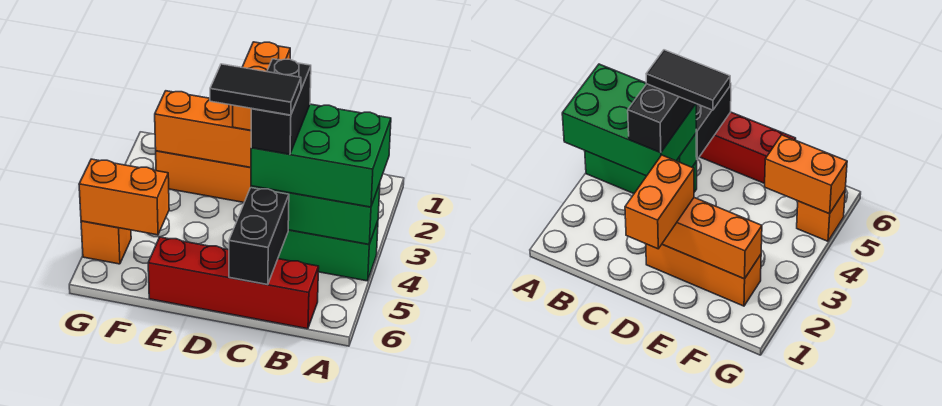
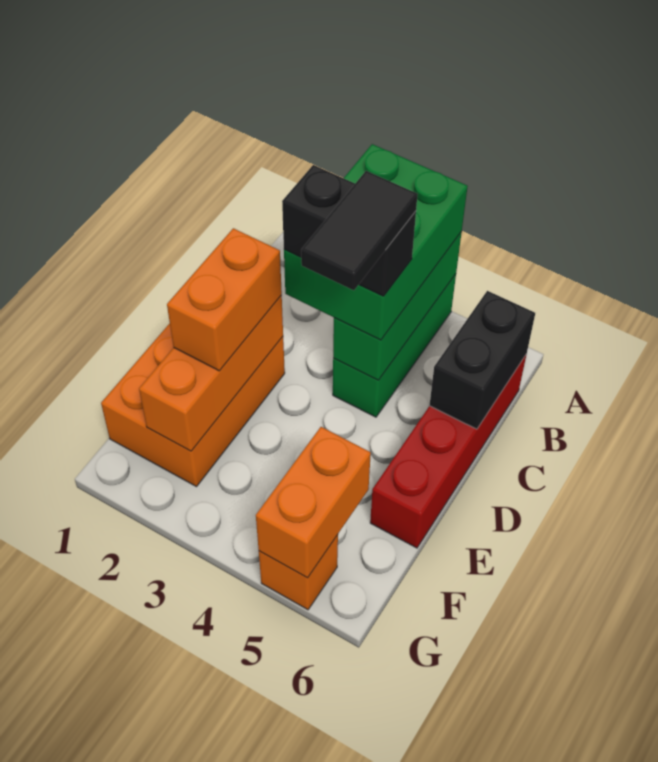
black 1x2 brick [229,188,289,285] -> black 1x2 brick turned to [429,291,535,429]
orange 1x2 brick [233,42,290,130] -> orange 1x2 brick turned to [167,228,282,371]
orange 1x3 brick [156,151,251,202] -> orange 2x3 brick [101,324,285,487]

